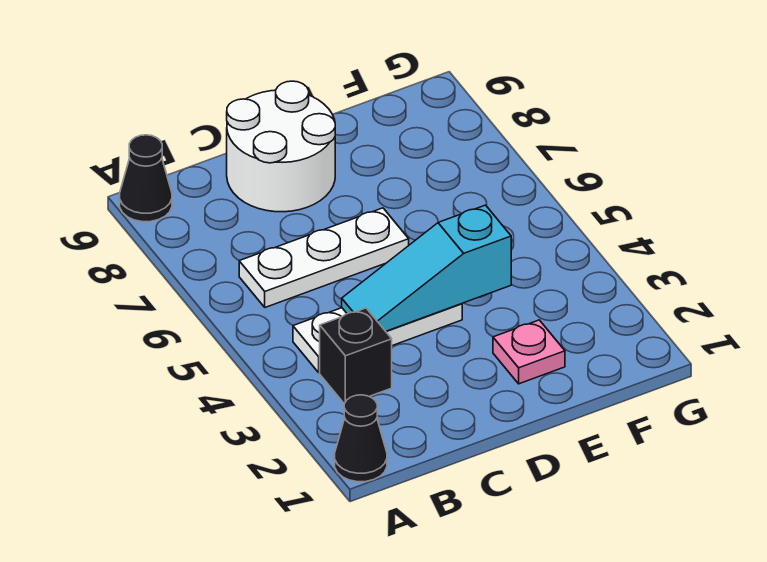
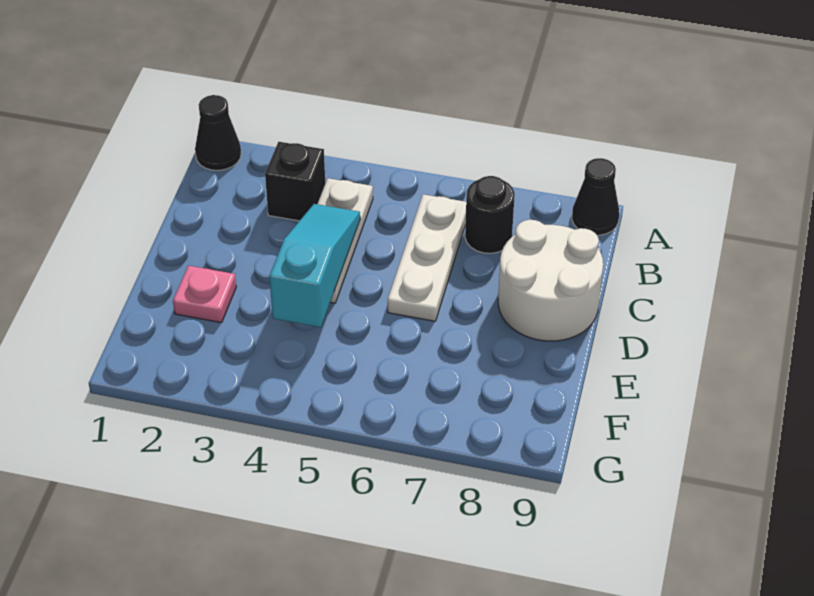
none -> black 1x1 round brick [465,176,515,253]

